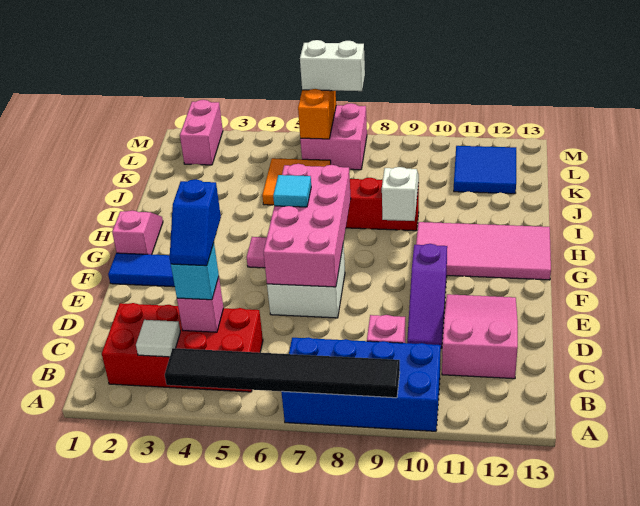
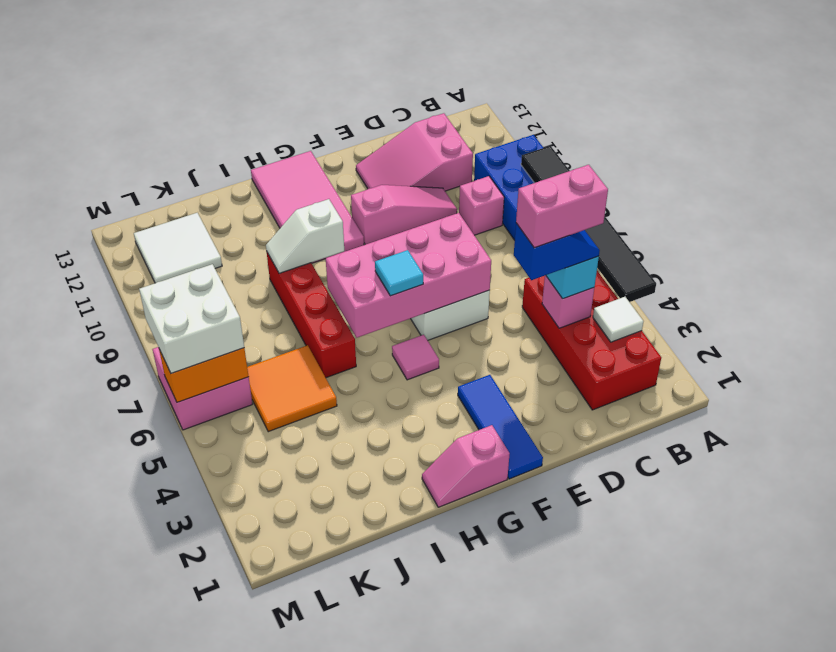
purple 1x3 slope [407,244,447,348] -> pink 1x3 slope [351,185,457,244]
blue 2x2 tile [454,146,516,194] -> white 2x2 tile [134,213,222,283]
pink 1x2 brick [180,100,223,165] -> pink 1x2 brick moved to [516,165,608,248]
white 1x2 brick [300,40,365,91] -> white 2x2 brick [139,264,244,373]

